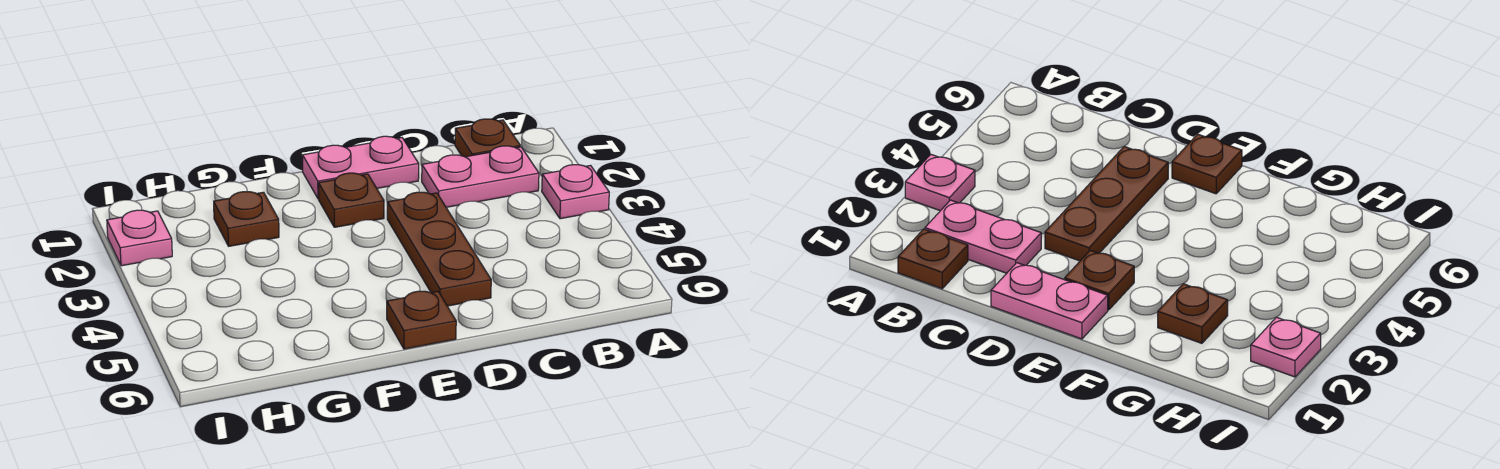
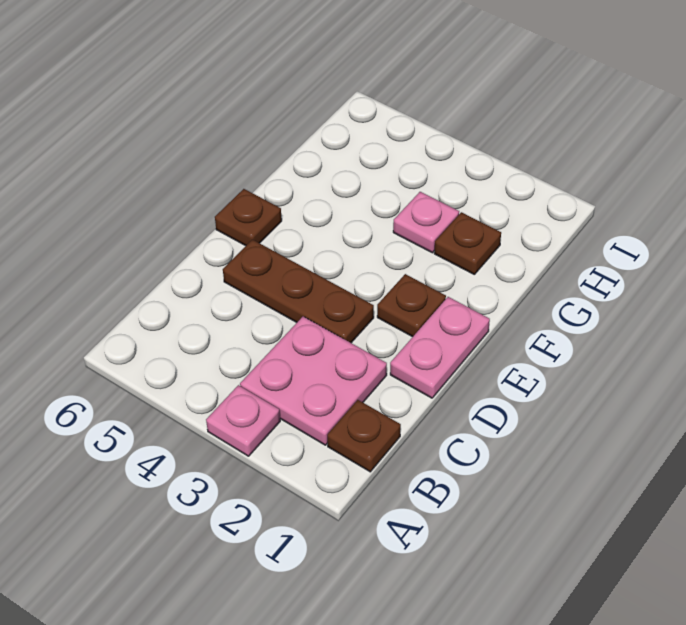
pink 1x2 plate [422,146,539,207] -> pink 2x2 plate [240,317,387,445]
pink 1x1 plate [107,210,172,266] -> pink 1x1 plate moved to [393,192,459,253]

